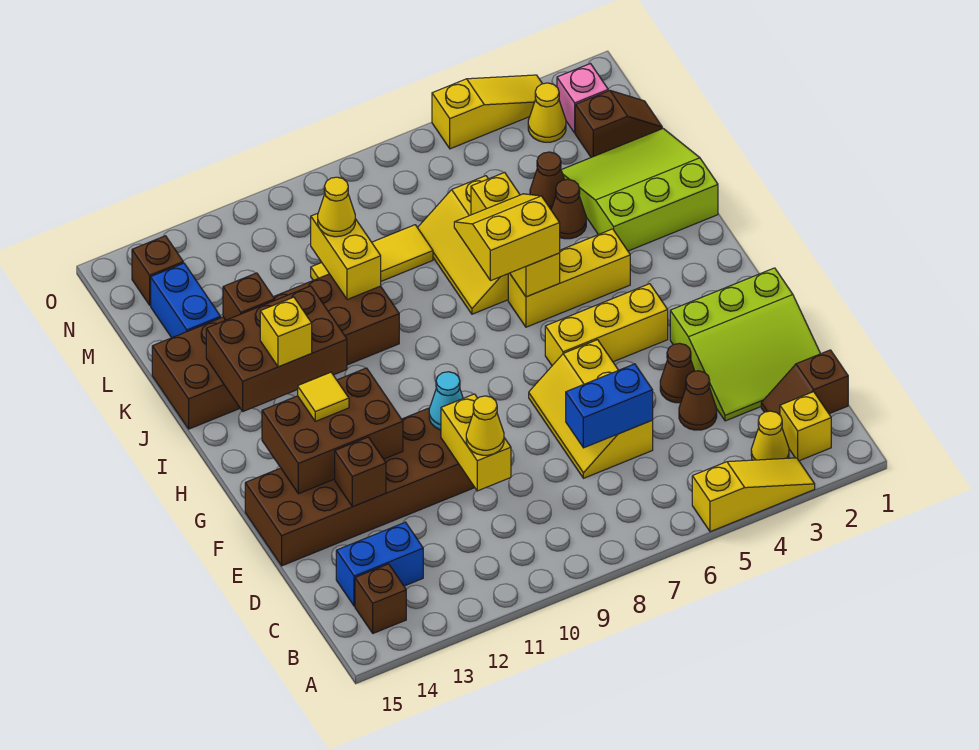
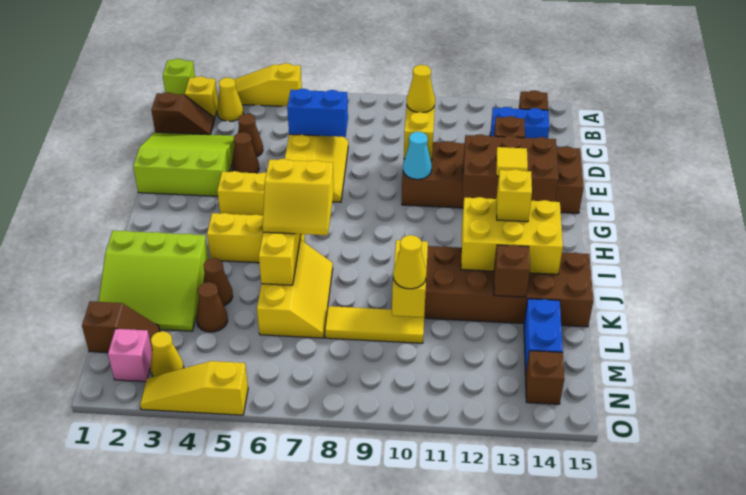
none -> lime 1x1 brick [163,59,195,95]
brown 2x3 brick [206,286,347,411] -> yellow 2x3 brick [461,197,563,274]
brown 1x2 slope [575,91,662,157] -> brown 1x2 slope turned to [82,301,160,353]

